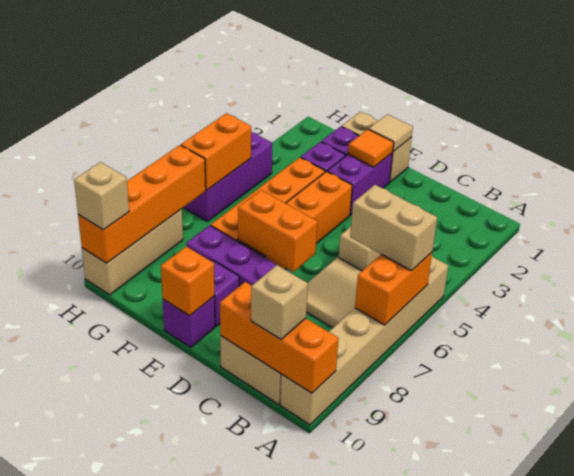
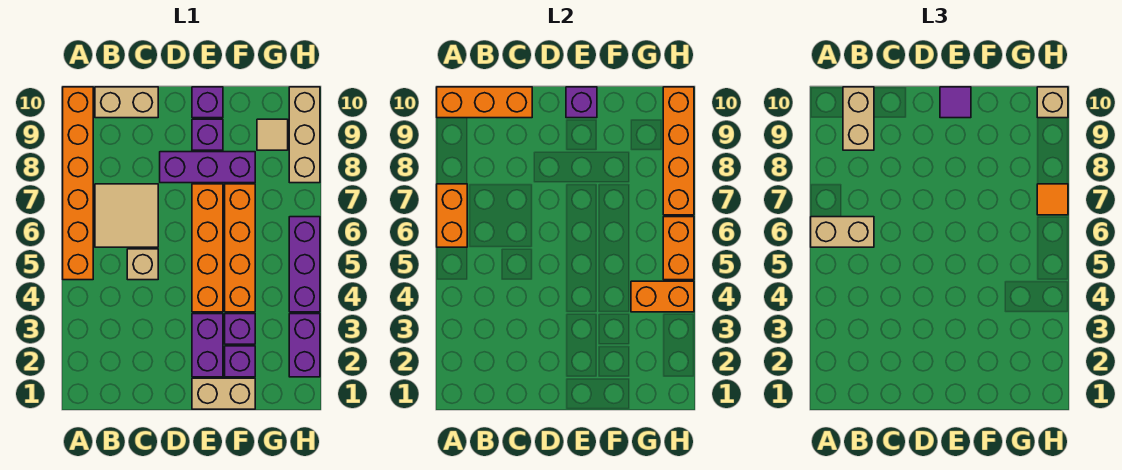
tan 1x6 brick [280,256,448,425] -> orange 1x6 brick [63,87,93,280]
tan 1x1 brick [251,265,308,339] -> tan 1x2 brick [843,87,874,150]
orange 1x2 brick [238,190,317,272] -> orange 1x2 brick moved to [631,281,694,312]
tan 1x1 tile [369,114,413,151] -> tan 1x1 tile moved to [257,119,288,150]
orange 1x1 tile [348,129,394,167] -> orange 1x1 tile moved to [1037,184,1068,215]
orange 1x1 brick [161,246,214,316] -> purple 1x1 brick [566,87,597,118]
none -> purple 1x1 tile [940,87,971,118]
none -> purple 1x2 brick [289,314,320,377]

